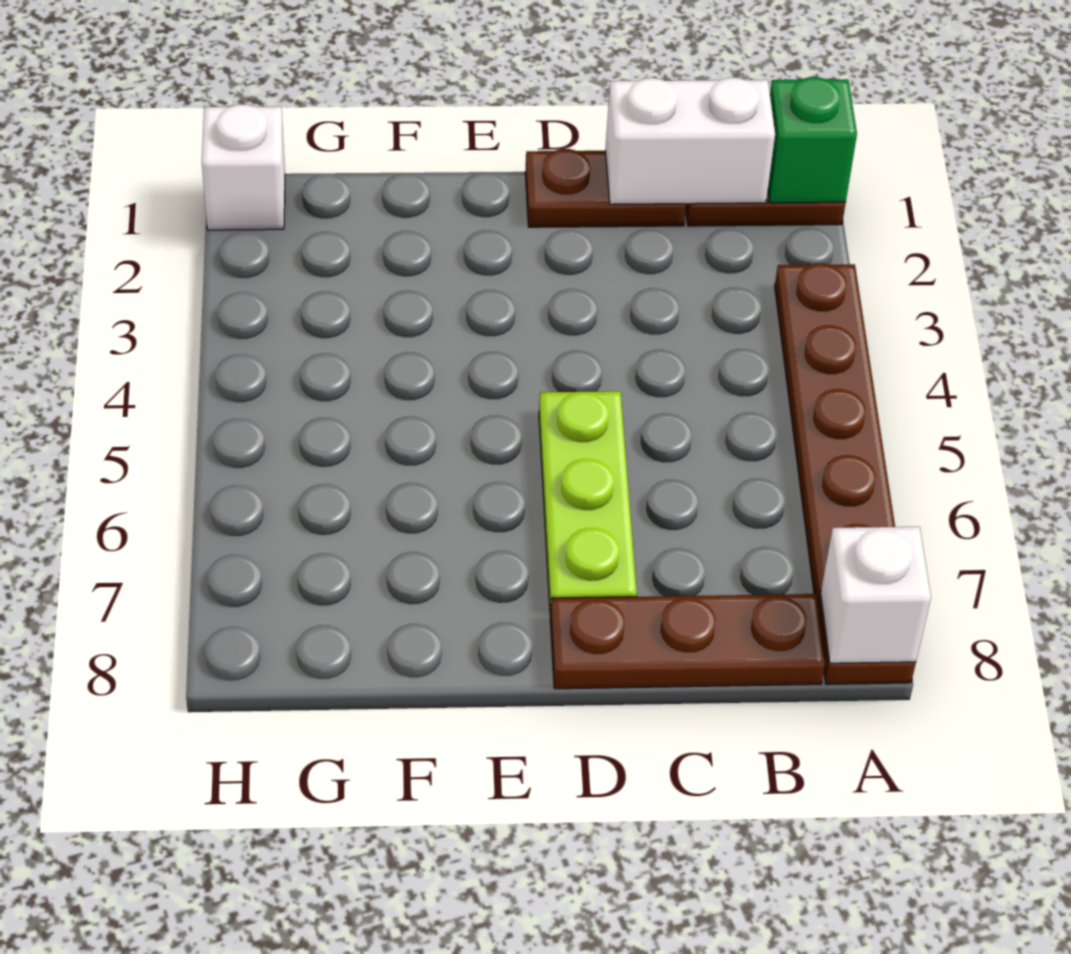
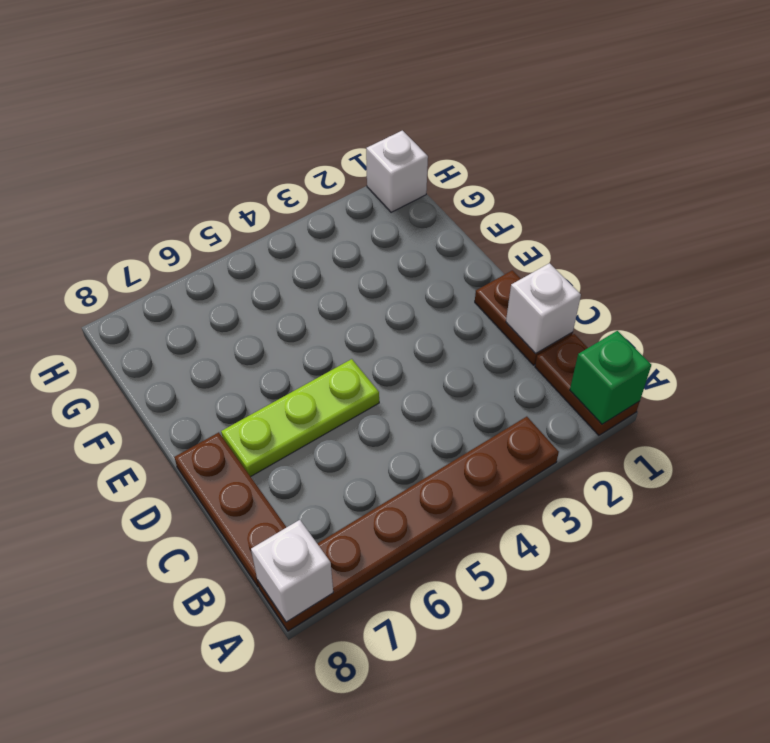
white 1x2 brick [605,78,775,204] -> white 1x1 brick [506,263,581,354]

